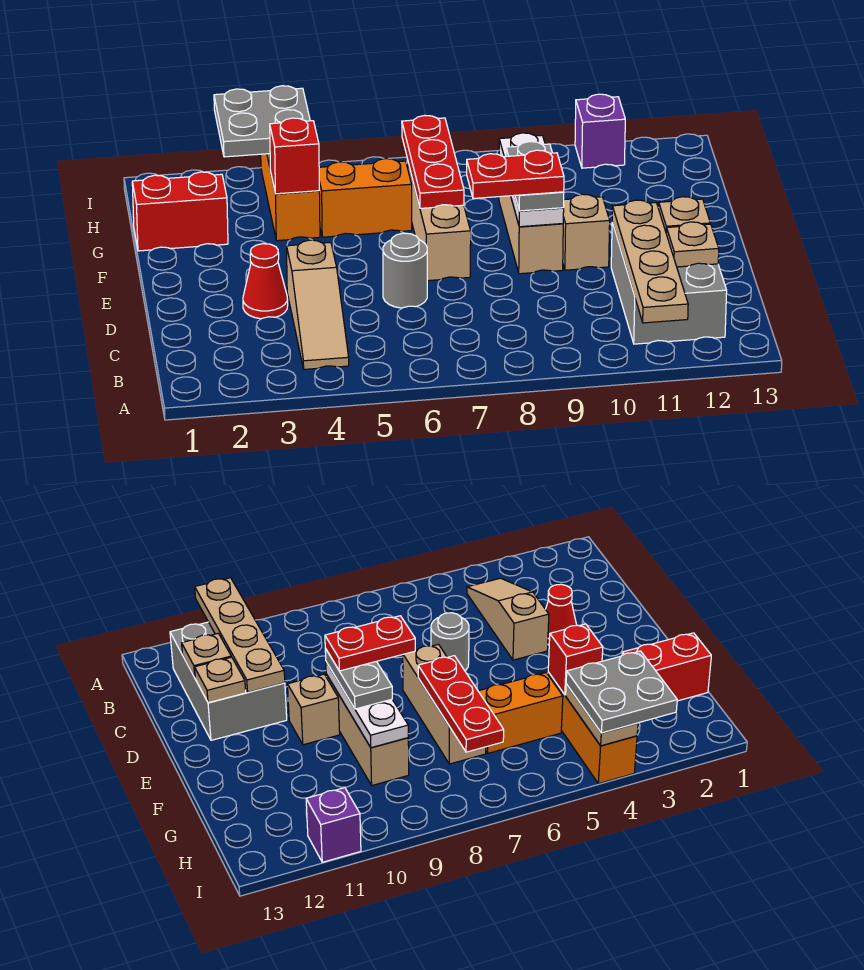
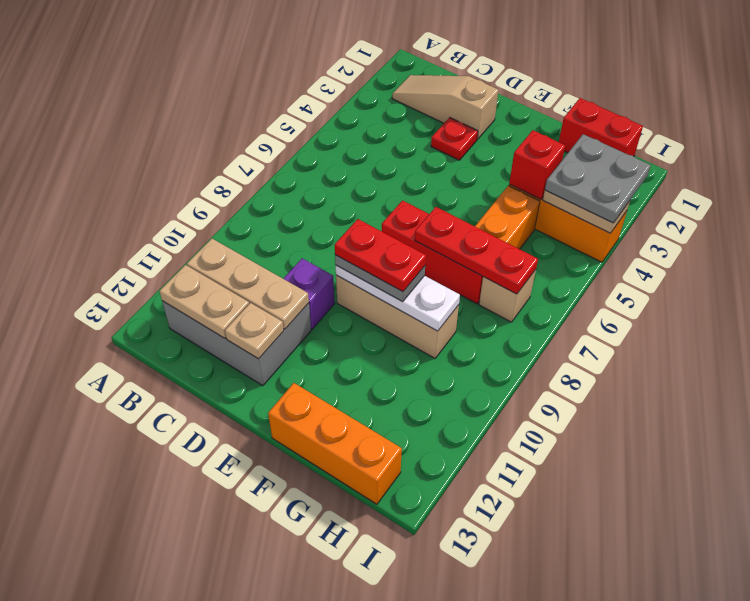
tan 1x4 plate [612,200,688,323] -> tan 1x3 plate [187,239,309,329]
tan 1x3 slope [287,240,349,369] -> tan 1x3 slope moved to [392,75,499,139]
tan 1x1 plate [666,222,719,267] -> tan 1x2 plate [159,265,249,338]
red 1x1 cone [243,244,288,319] -> red 1x1 plate [431,117,478,160]
grey 1x1 round brick [383,233,427,308] -> none
tan 1x3 brick [408,163,471,281] -> red 1x3 brick [382,201,483,304]
red 1x2 plate [467,150,564,198] -> red 1x2 plate turned to [335,219,426,292]
tan 1x1 brick [563,194,610,270] -> tan 1x1 brick moved to [479,270,536,322]
none -> orange 1x3 brick [268,383,402,504]
red 1x2 brick [132,172,228,251] -> red 1x2 brick turned to [559,98,643,156]
purple 1x1 brick [575,94,625,168] -> purple 1x1 brick moved to [283,258,335,329]

